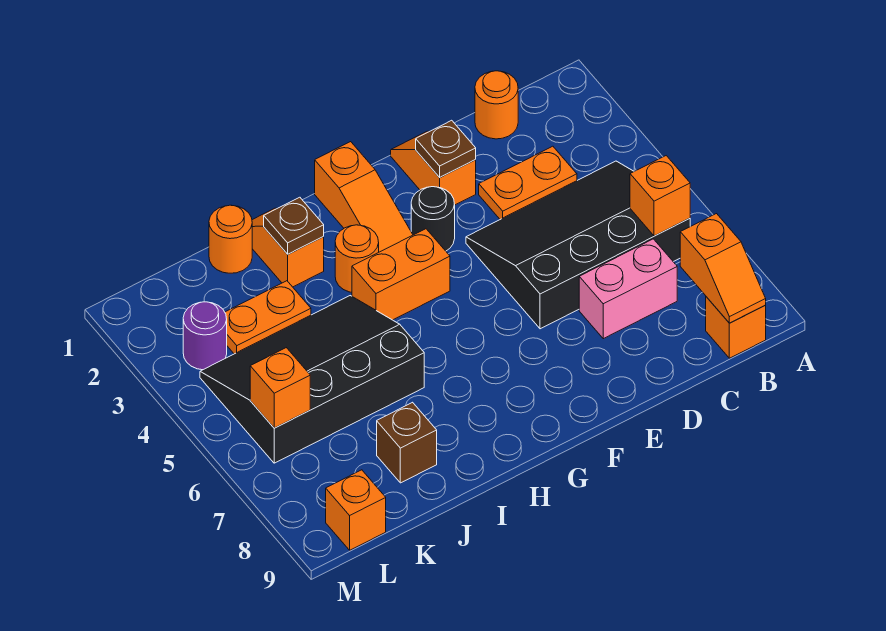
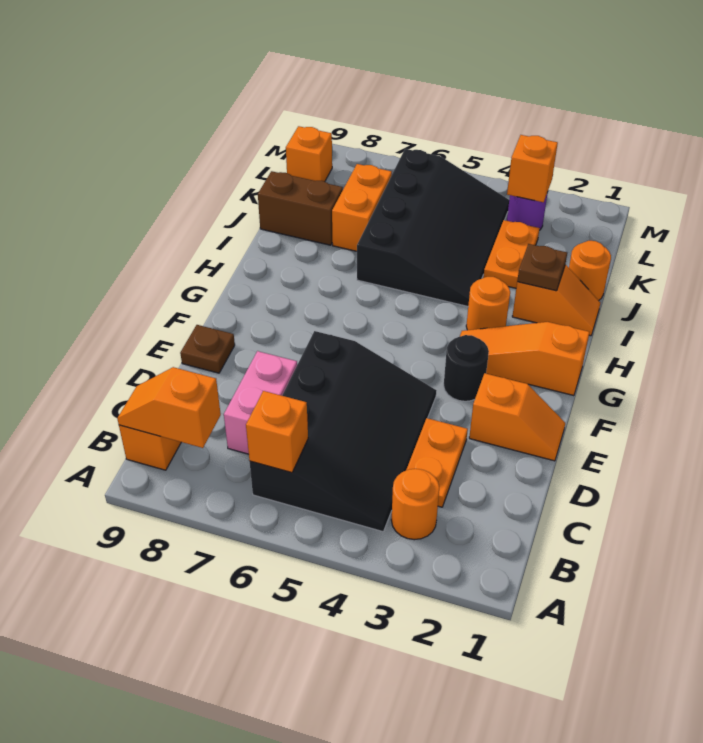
orange 1x1 round brick [475,71,518,139] -> orange 1x1 round brick moved to [391,469,439,540]
brown 1x1 plate [415,120,476,177] -> brown 1x1 plate moved to [180,325,235,373]
orange 1x2 brick [352,229,450,320] -> orange 1x2 brick moved to [332,164,392,251]
brown 1x1 brick [377,402,437,483] -> brown 1x2 brick [258,171,343,245]
orange 1x1 brick [250,348,310,428] -> orange 1x1 brick moved to [507,135,558,202]

